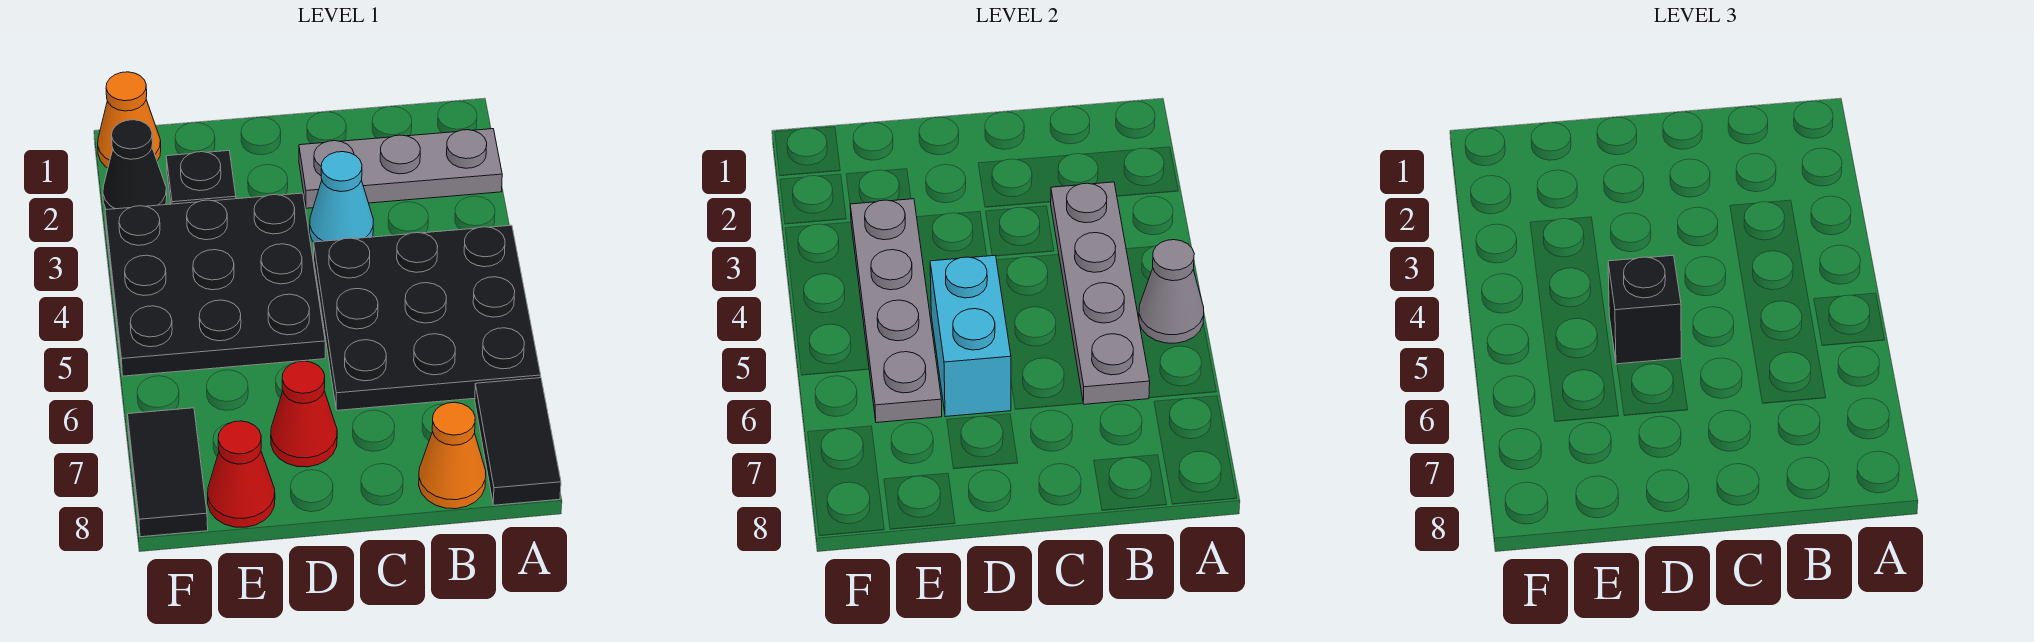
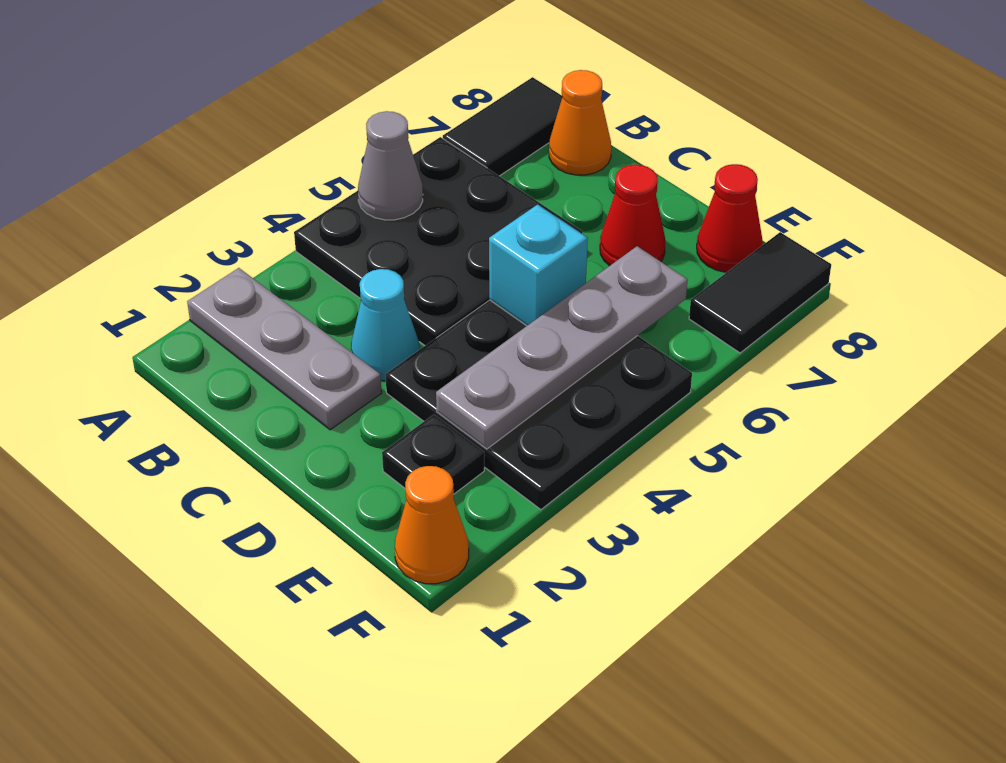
grey 1x4 plate [1051,182,1150,404] -> none
cyan 1x2 brick [930,255,1011,417] -> cyan 1x1 brick [489,205,588,326]
black 1x1 brick [1608,255,1681,364] -> none
black 1x1 cone [103,120,167,210] -> none

